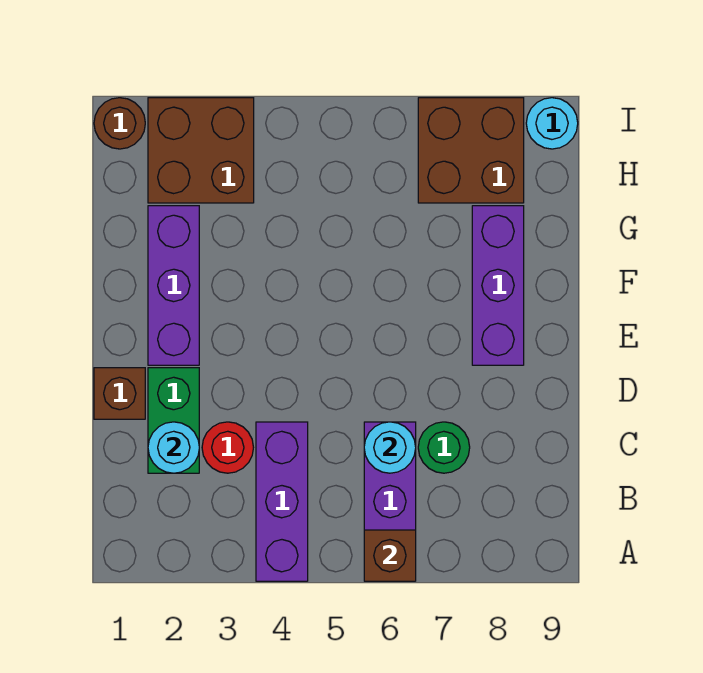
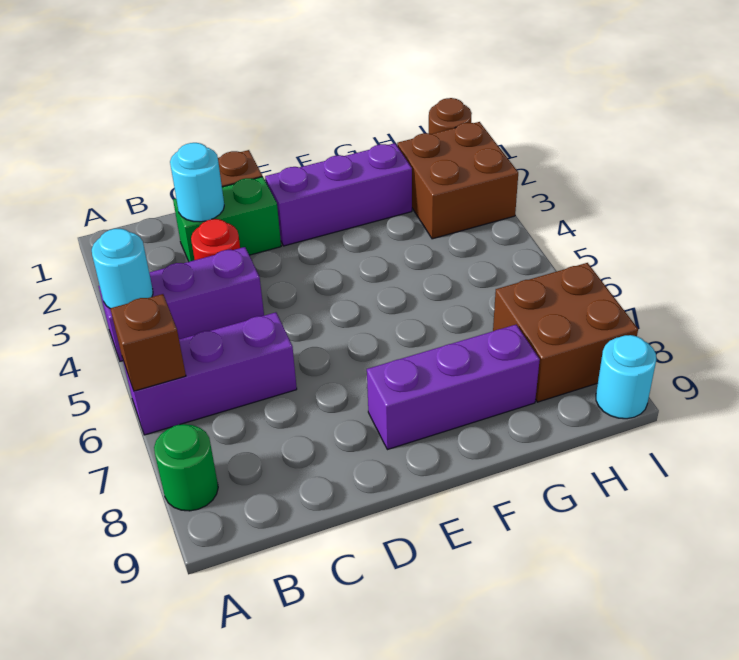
cyan 1x1 round brick [364,422,416,473] -> cyan 1x1 round brick moved to [92,229,153,308]
green 1x1 round brick [418,422,470,473] -> green 1x1 round brick moved to [154,424,218,511]

